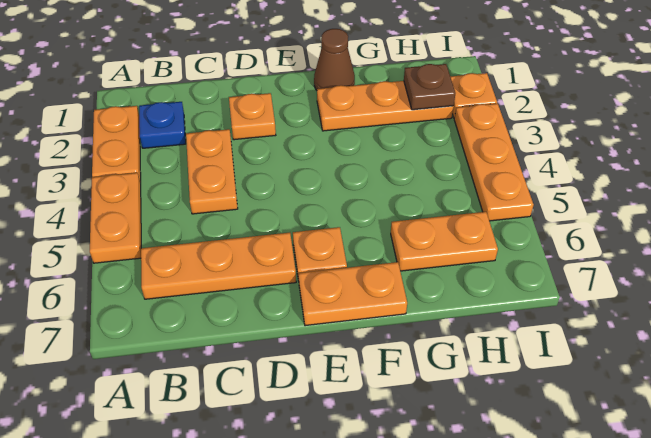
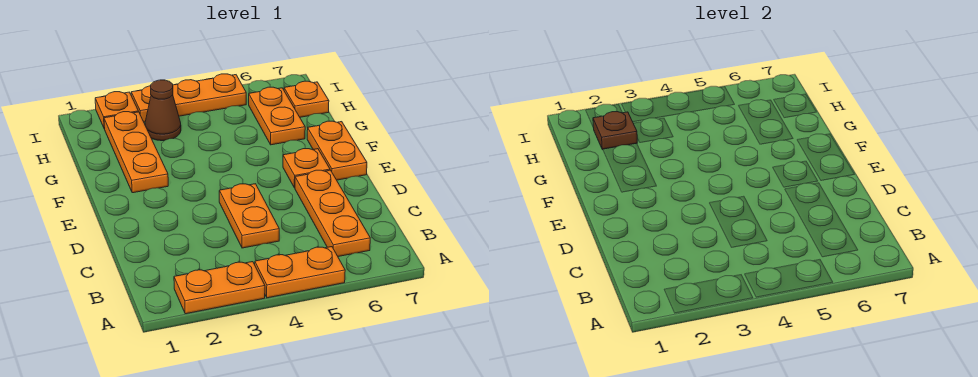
blue 1x1 plate [139,102,186,148] -> none
orange 1x2 plate [186,129,238,214] -> orange 1x2 plate turned to [219,184,279,248]
orange 1x1 plate [229,93,276,140] -> orange 1x1 plate moved to [284,81,329,117]
brown 1x1 cone [314,29,355,90] -> brown 1x1 cone moved to [145,80,181,141]

